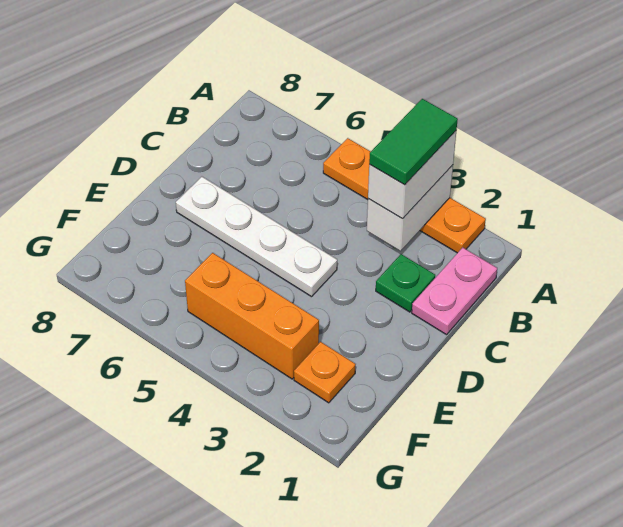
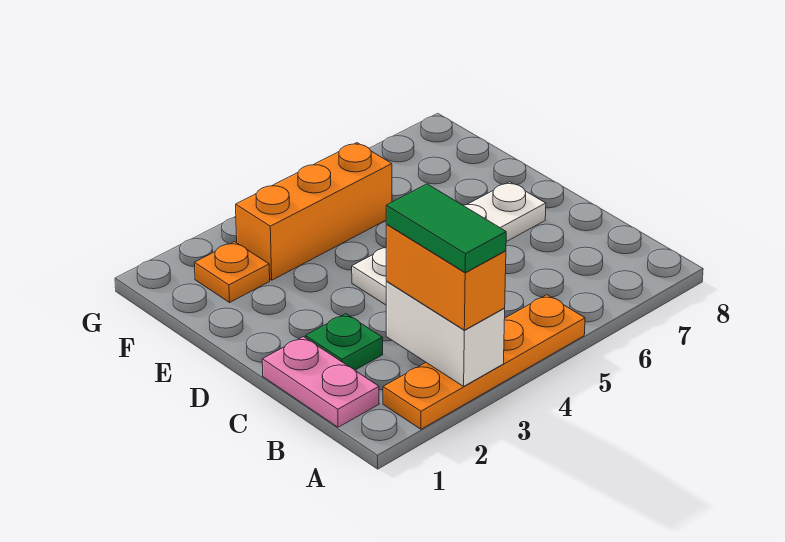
white 1x2 brick [368,131,456,219] -> orange 1x2 brick [386,225,506,330]

